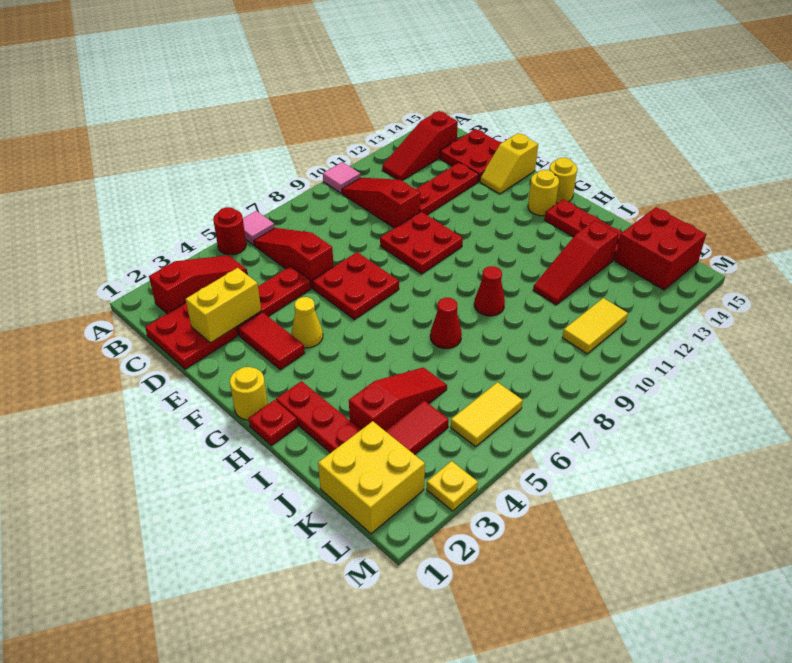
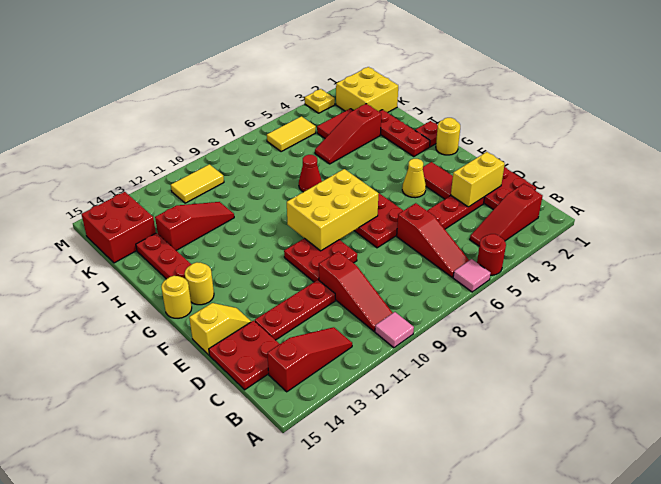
none -> yellow 2x3 brick [287,169,379,251]
red 1x1 cone [474,266,505,316] -> none

